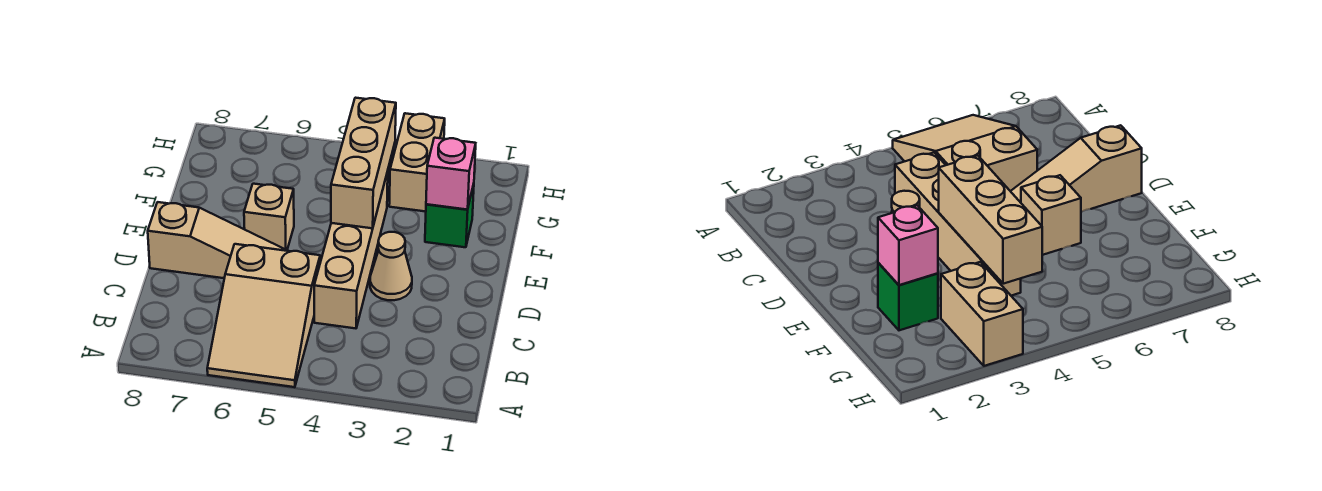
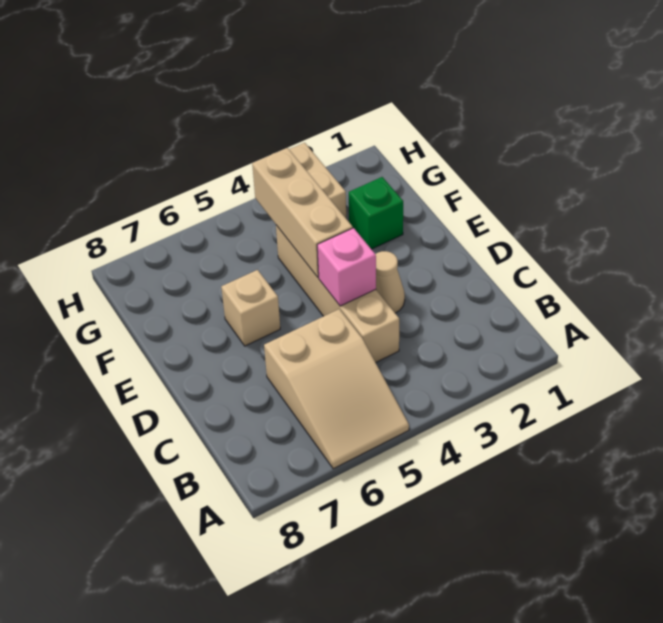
tan 1x3 slope [148,202,285,278] -> none
pink 1x1 brick [426,138,476,210] -> pink 1x1 brick moved to [317,228,376,306]

